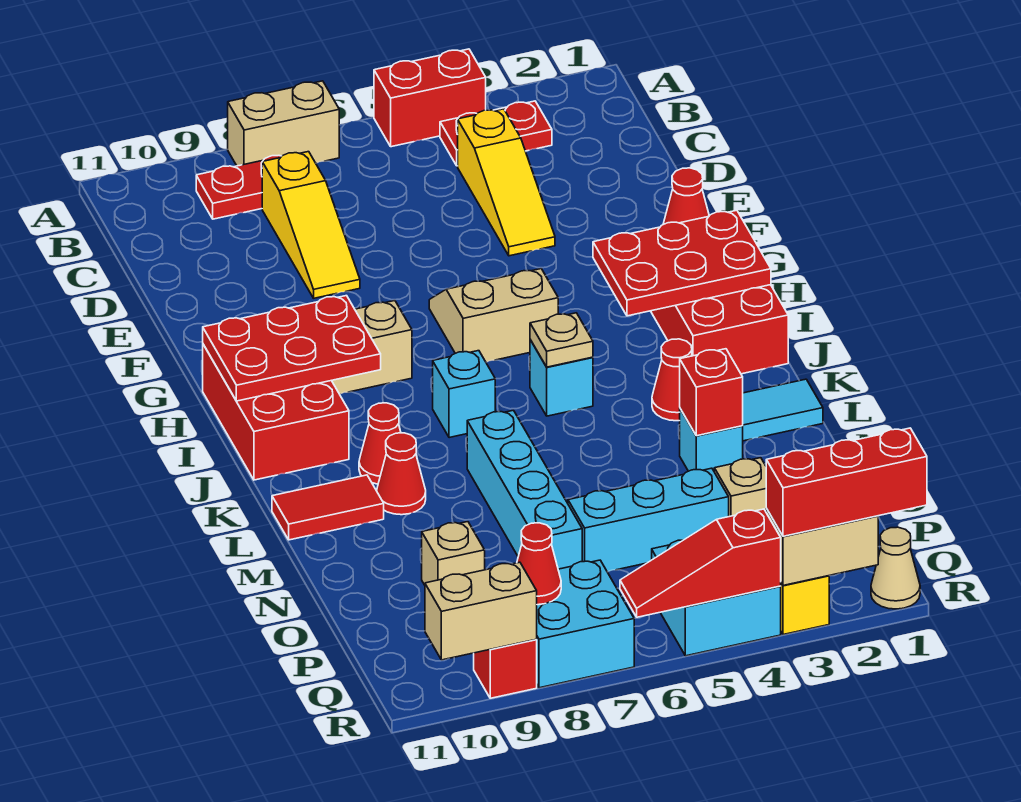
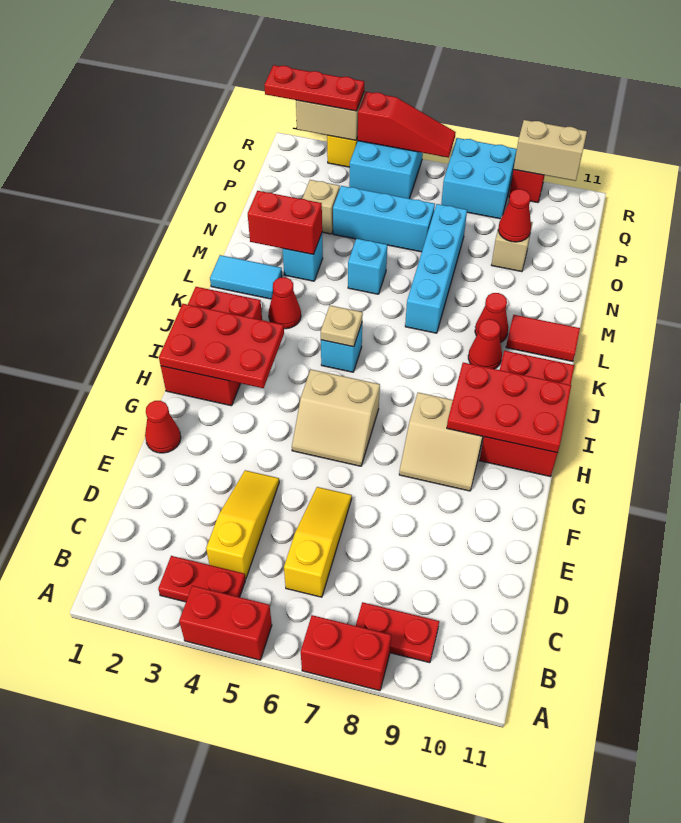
tan 1x2 brick [228,81,339,166] -> red 1x2 brick [301,615,391,691]
yellow 1x3 slope [262,152,360,298] -> yellow 1x3 slope moved to [284,487,352,597]
cyan 1x1 brick [433,351,495,438] -> cyan 1x1 brick moved to [348,239,387,294]
red 1x1 brick [680,349,743,436] -> red 1x2 brick [248,191,322,255]
red 1x1 cone [517,523,561,605] -> red 1x1 cone moved to [498,189,531,242]
tan 1x1 cone [871,527,920,609] -> none
red 1x3 brick [766,428,927,536] -> red 1x3 plate [264,65,364,111]

